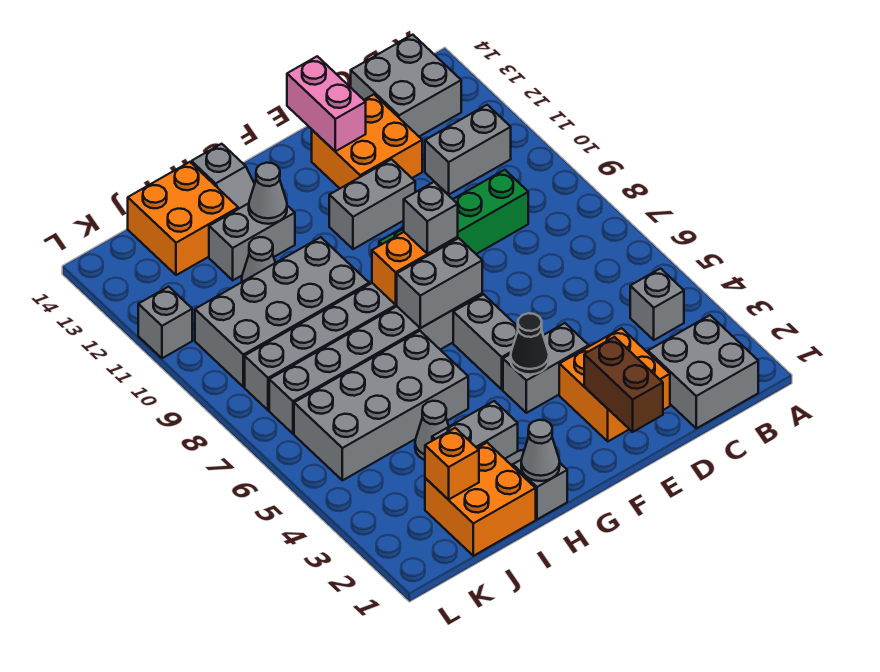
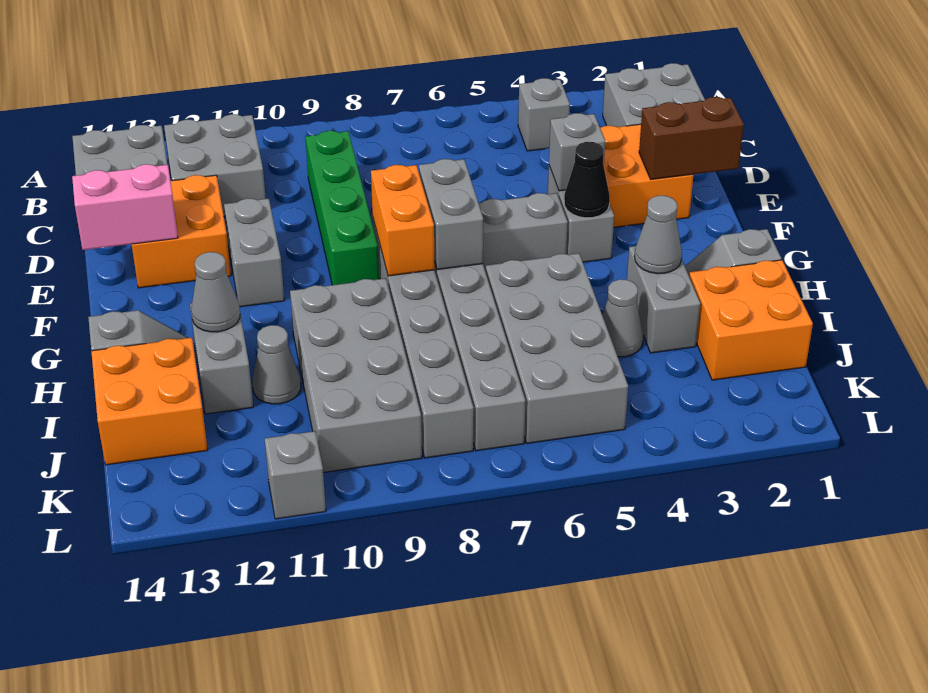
grey 1x2 brick [425,105,511,194] -> grey 2x2 brick [164,114,266,217]
grey 1x1 brick [404,182,458,254] -> grey 1x1 brick moved to [549,113,605,191]
grey 1x1 cone [521,420,560,481] -> grey 1x1 cone moved to [634,195,682,274]
orange 1x1 brick [425,428,479,500] -> none

